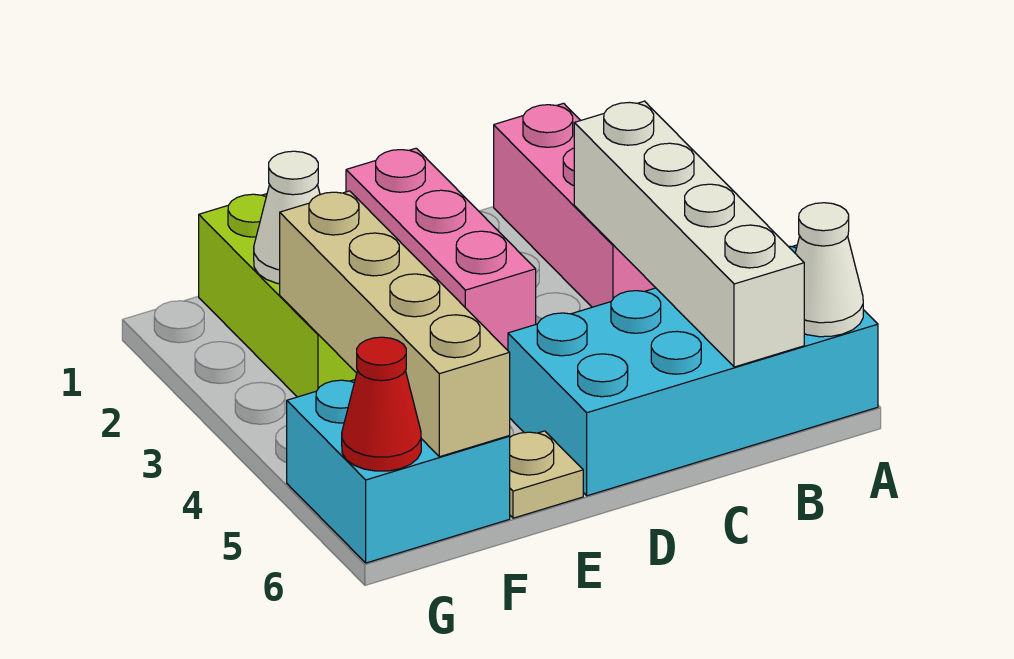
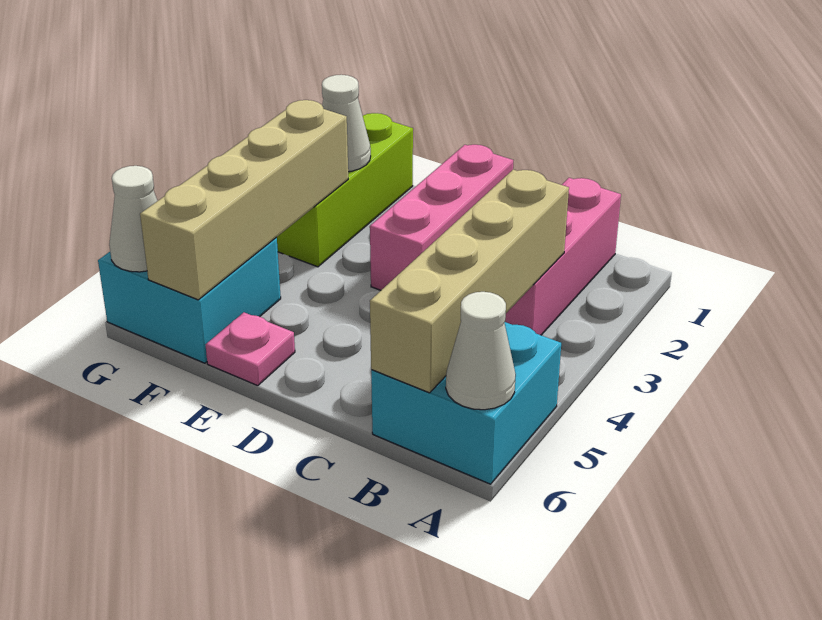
cyan 2x4 brick [508,245,878,496] -> cyan 2x2 brick [371,322,561,484]
white 1x4 brick [574,101,804,367] -> tan 1x4 brick [370,170,569,393]
tan 1x1 plate [510,431,583,518] -> pink 1x1 plate [206,312,295,386]
red 1x1 cone [342,337,421,471] -> white 1x1 cone [109,166,157,272]

